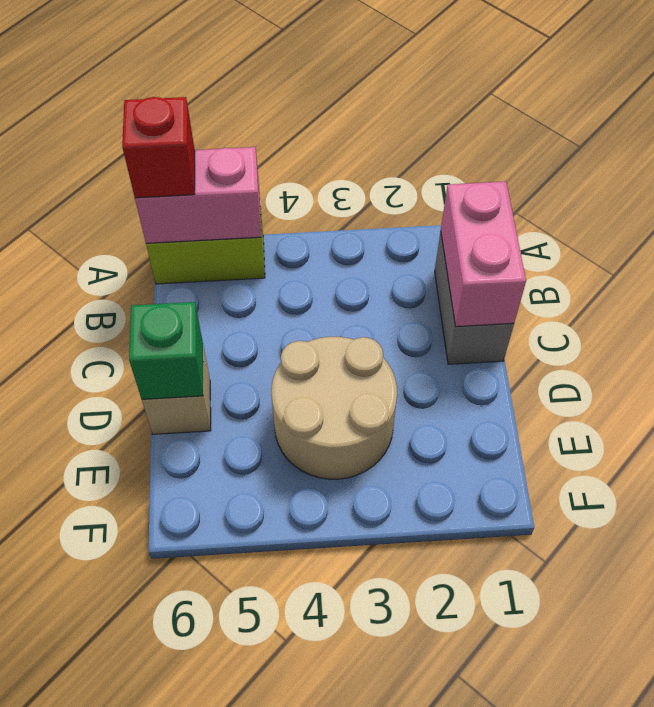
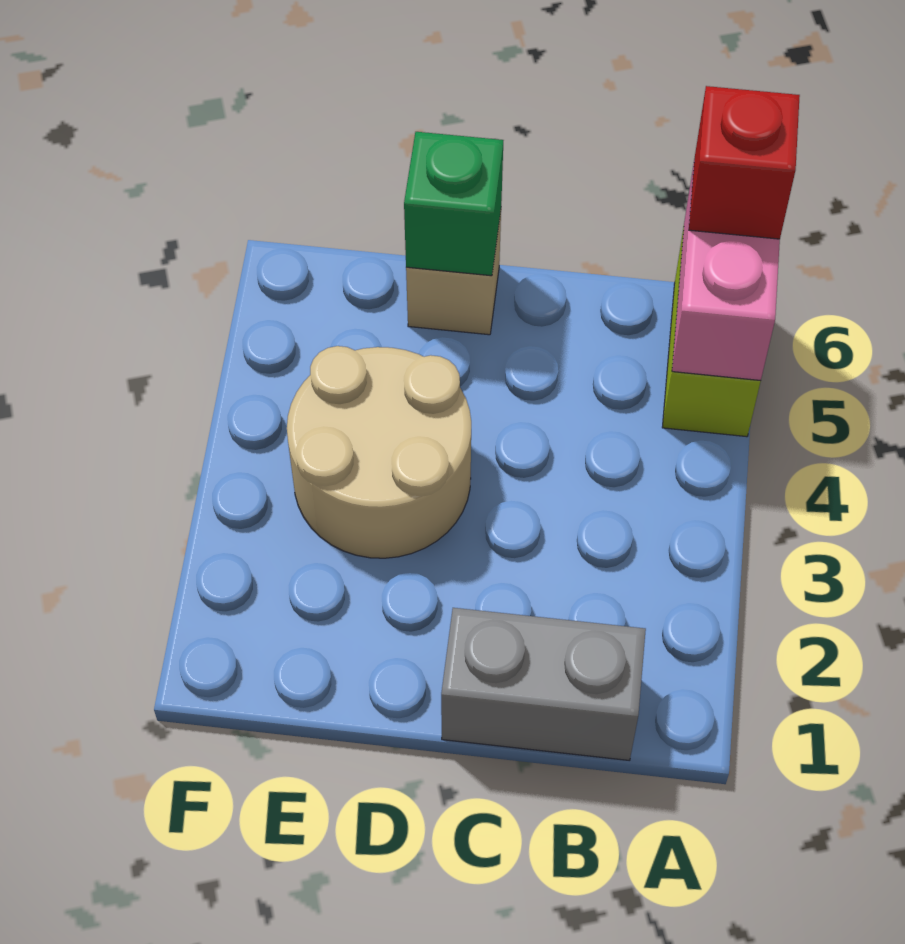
pink 1x2 brick [441,181,526,327] -> none

